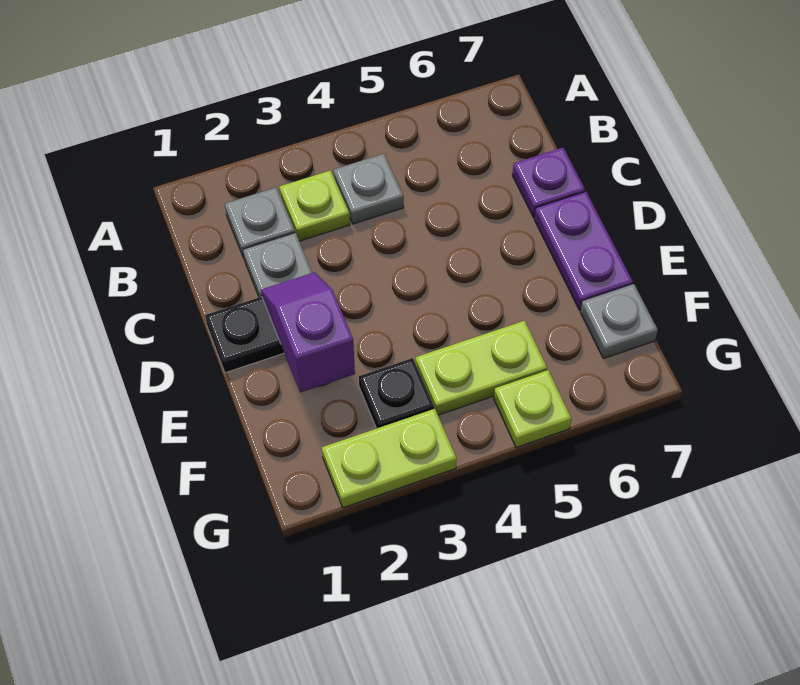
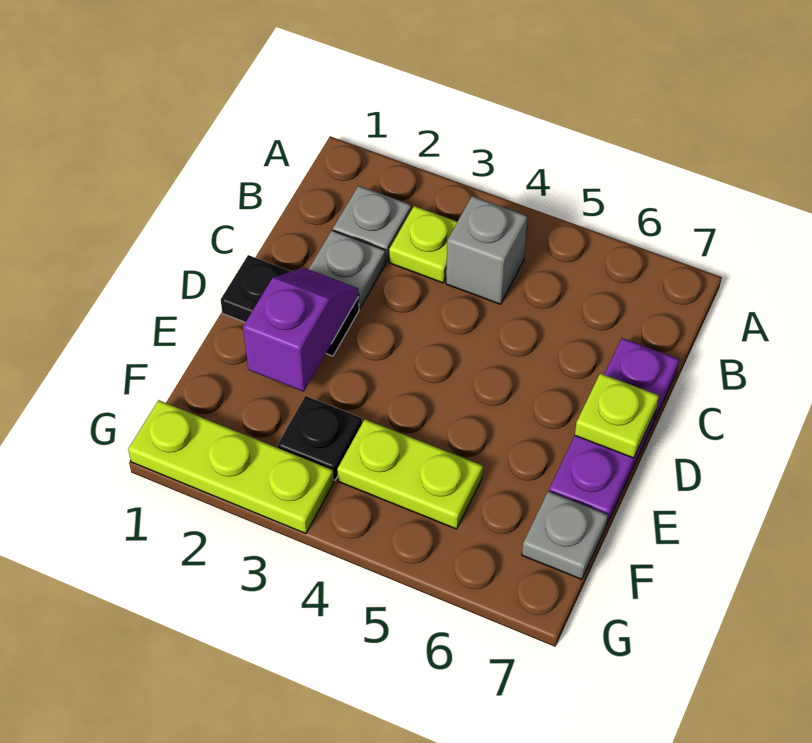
grey 1x1 plate [333,154,404,224] -> grey 1x1 brick [446,196,528,304]
lime 1x2 plate [322,409,457,508] -> lime 1x3 plate [128,400,334,534]
lime 1x1 plate [494,370,571,447] -> lime 1x1 plate moved to [575,373,659,458]

